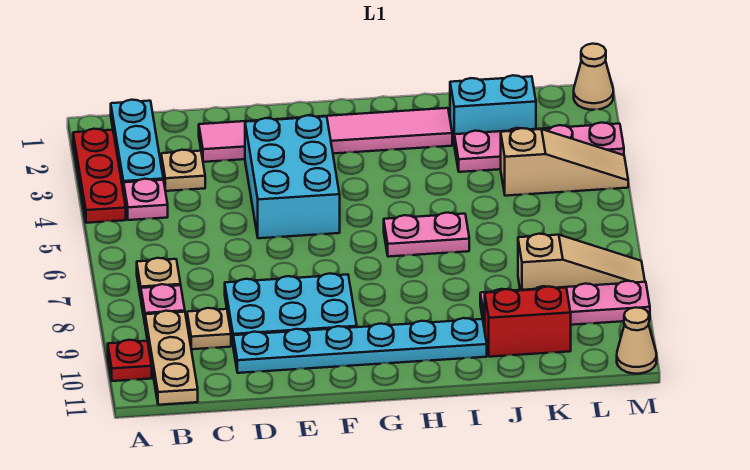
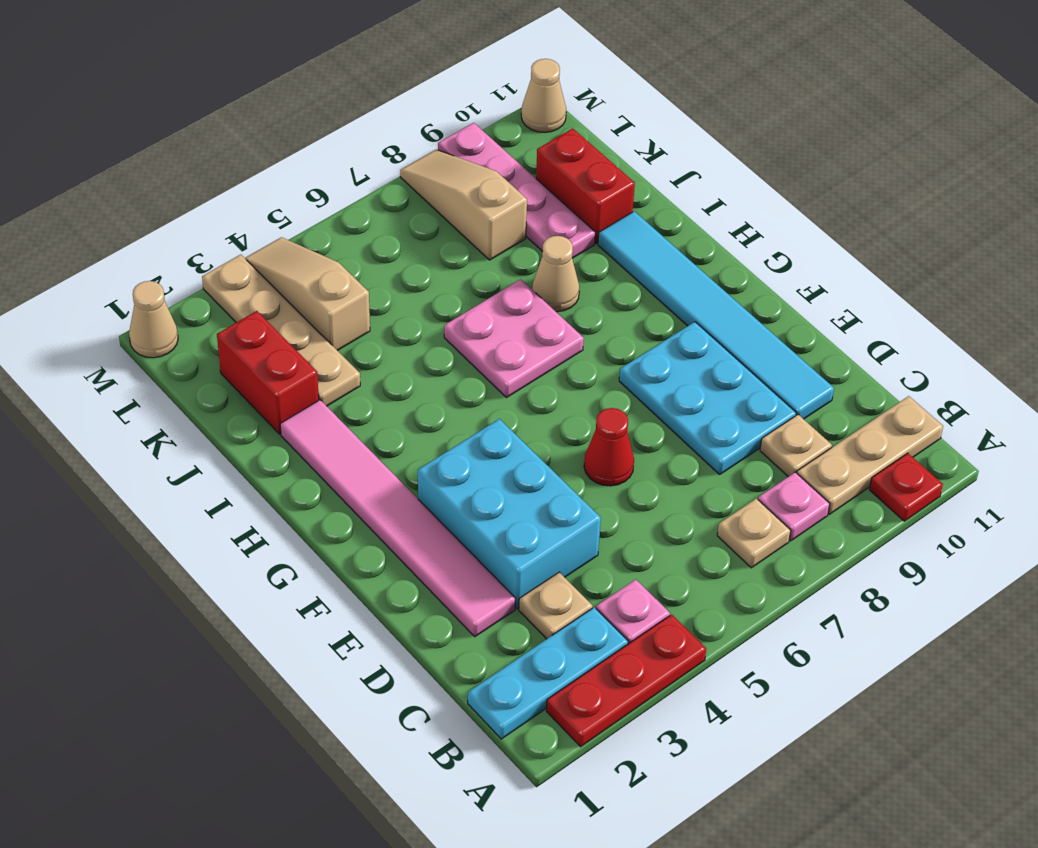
cyan 1x6 plate [233,318,487,373] -> cyan 1x6 tile [598,211,834,419]
cyan 2x3 brick [245,115,340,238] -> cyan 2x3 brick turned to [418,419,601,609]
none -> red 1x1 cone [584,408,634,486]
pink 1x2 plate [384,213,469,257] -> pink 2x2 plate [444,279,584,398]
none -> tan 1x1 cone [532,236,579,312]
cyan 1x2 brick [450,75,536,141] -> red 1x2 brick [217,311,319,434]
pink 1x4 plate [454,123,624,172] -> tan 1x4 plate [202,255,360,406]

